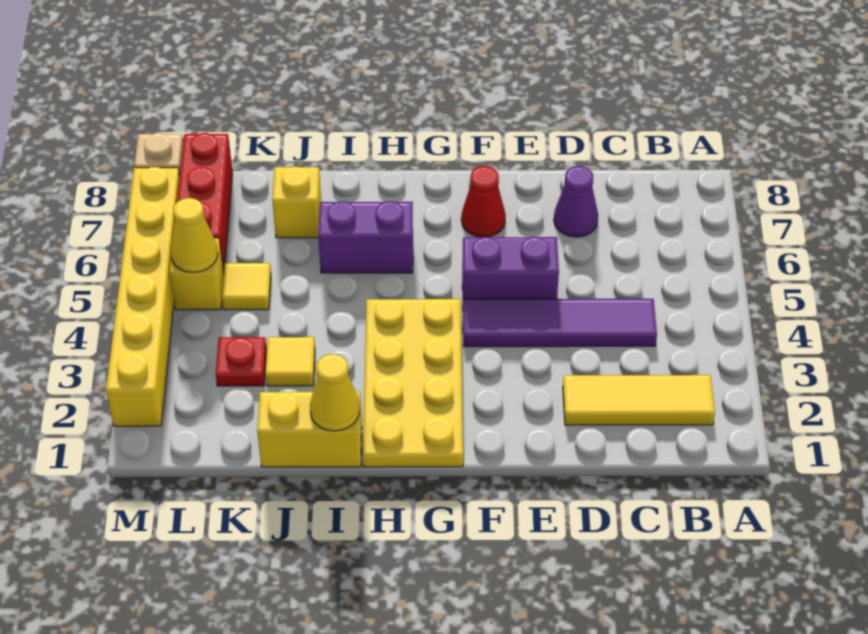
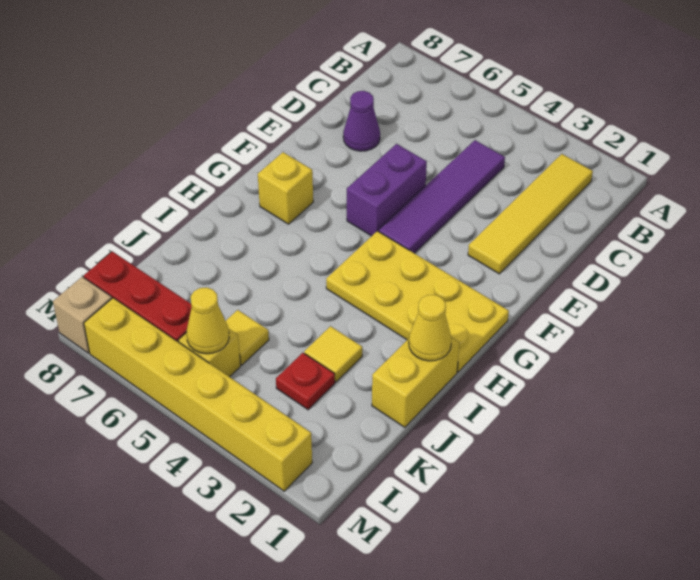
yellow 1x3 tile [563,375,715,425] -> yellow 1x4 tile [468,154,593,274]
red 1x1 cone [461,166,506,237] -> none
purple 1x2 brick [318,201,413,273] -> none
yellow 1x1 brick [272,167,321,238] -> yellow 1x1 brick moved to [258,152,313,224]

